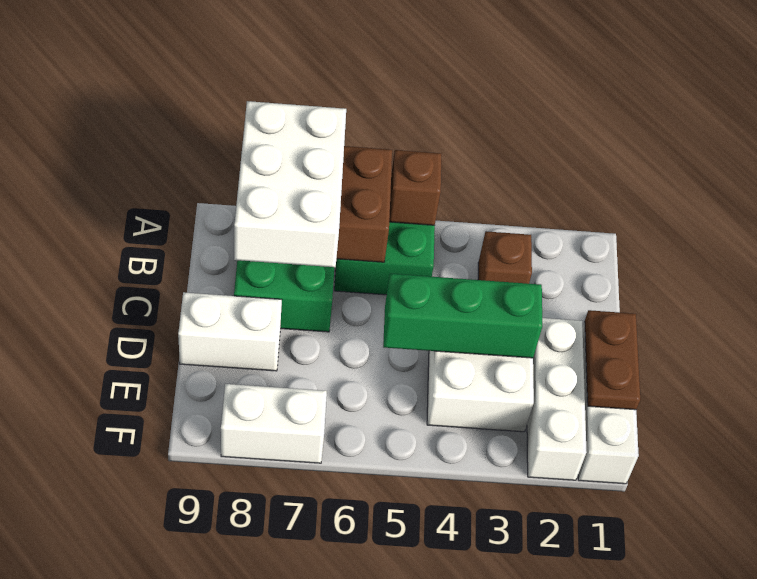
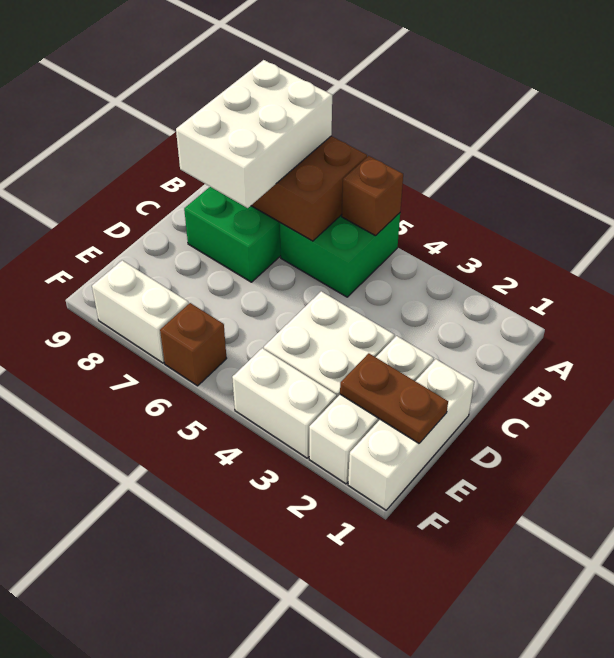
brown 1x1 brick [478,231,532,284] -> brown 1x1 brick moved to [160,303,227,386]
brown 1x2 plate [585,310,640,410] -> brown 1x2 plate turned to [340,353,448,443]
green 1x3 brick [383,274,542,358] -> none
white 1x2 brick [178,292,282,371] -> white 1x2 brick moved to [232,348,337,458]

